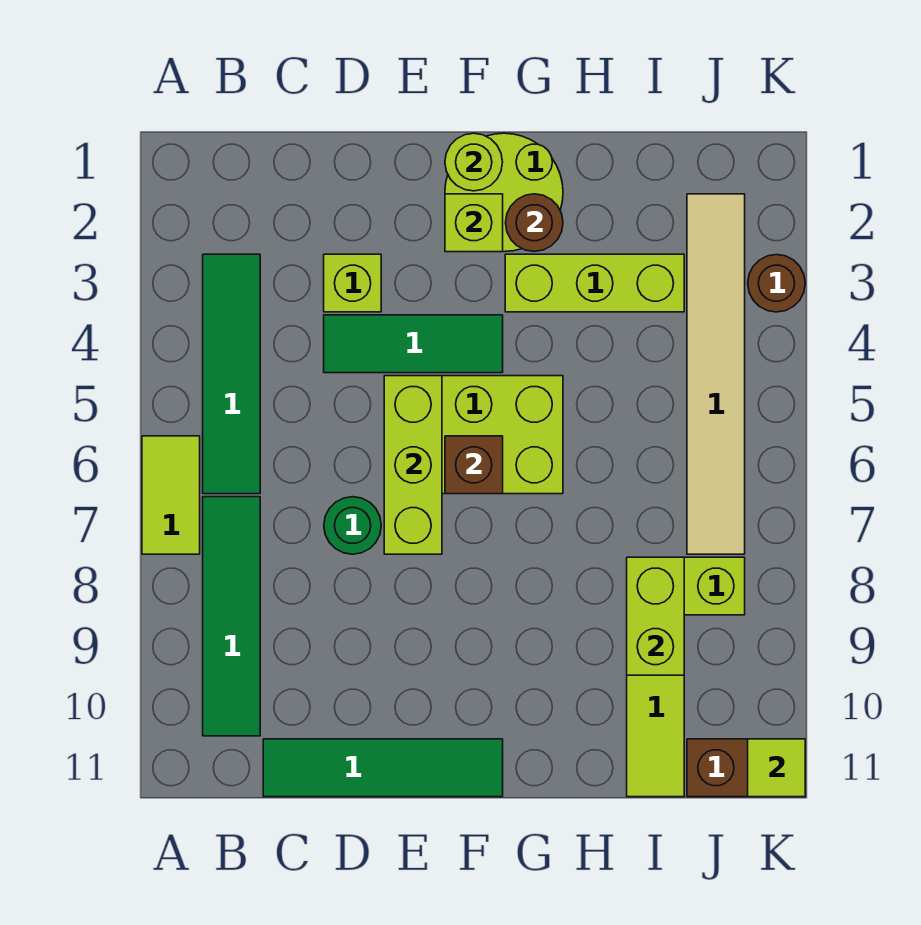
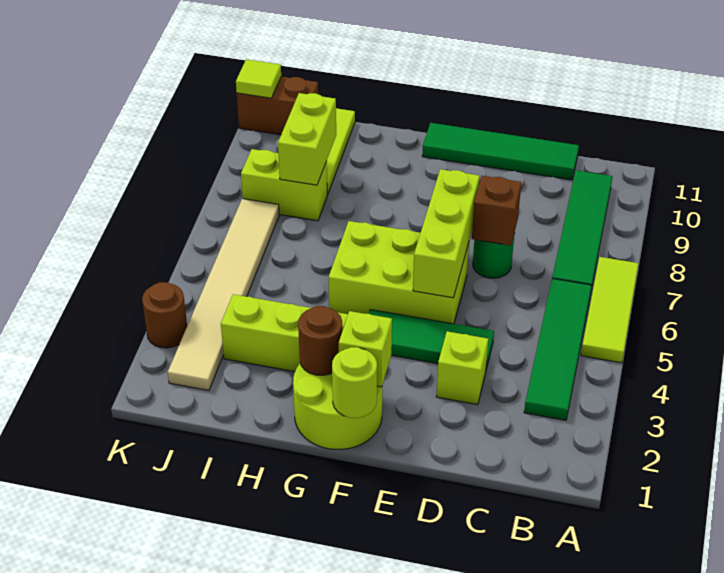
lime 1x2 tile [142,436,200,554] -> lime 1x3 tile [581,257,639,363]
brown 1x1 brick [445,436,503,494] -> brown 1x1 brick moved to [472,176,521,246]

